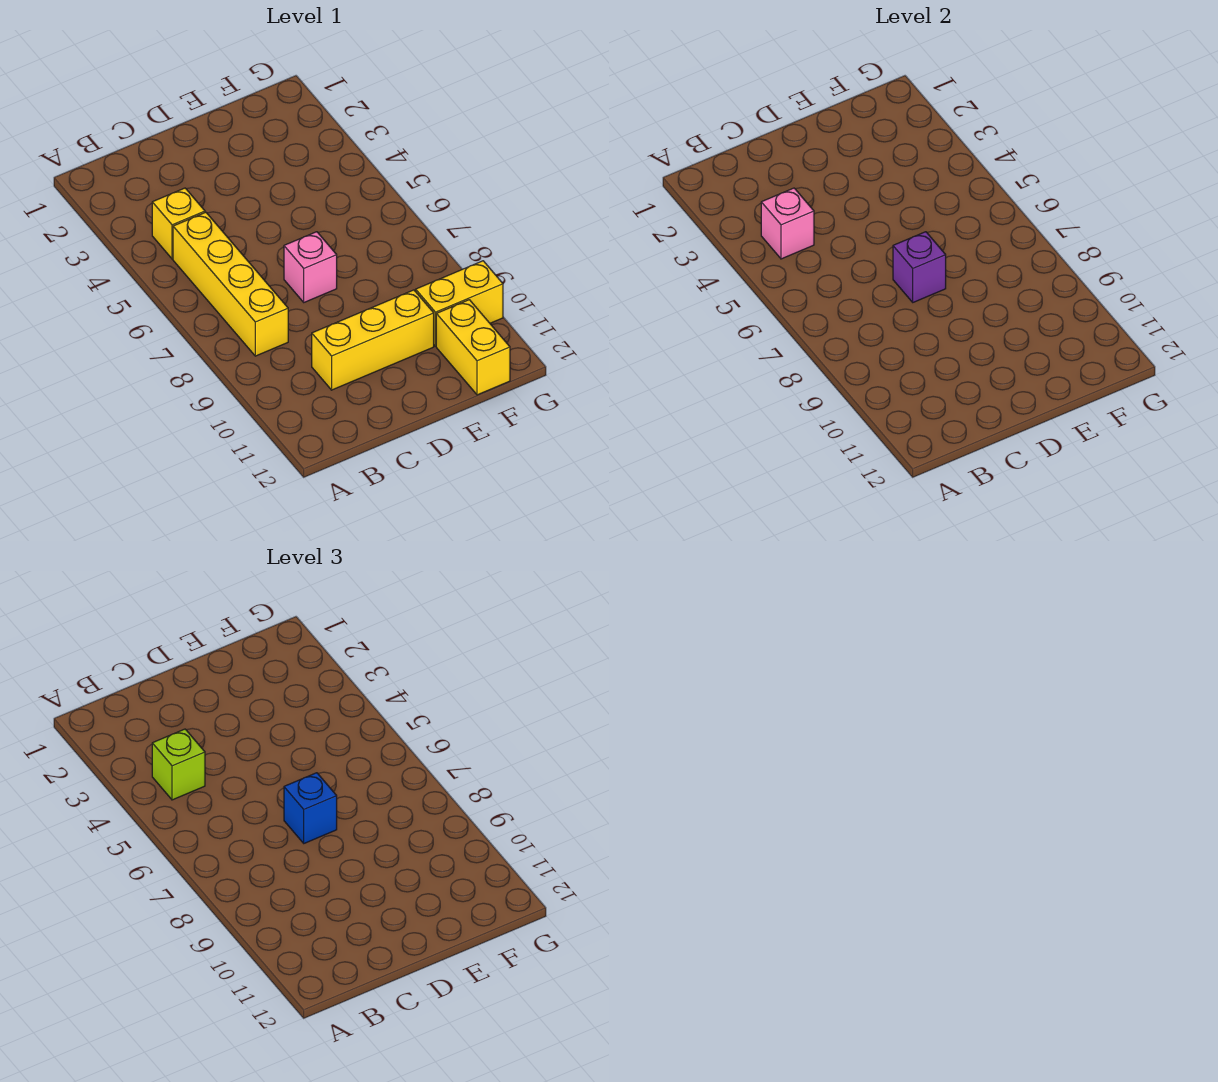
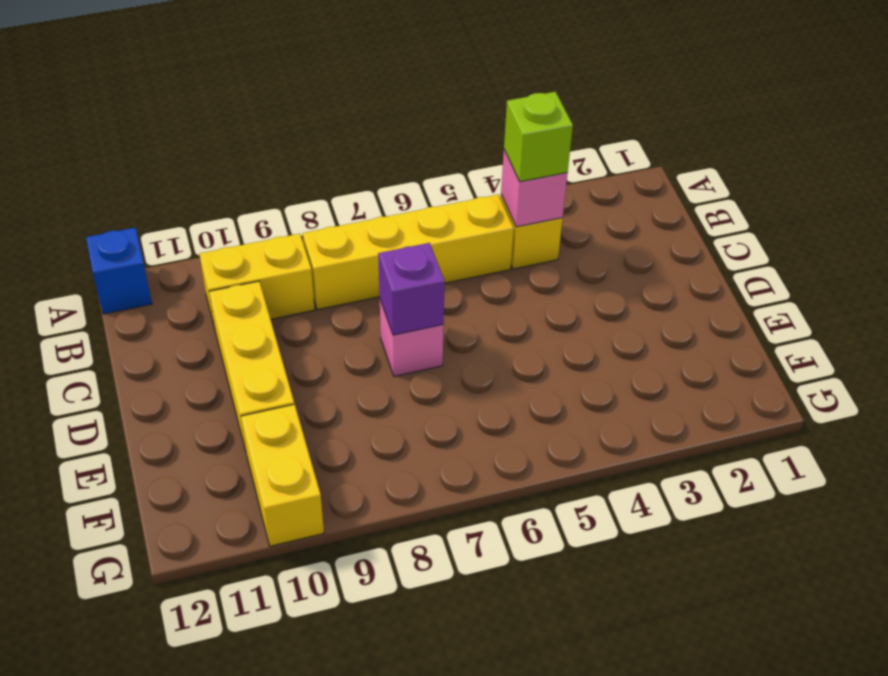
blue 1x1 brick [284,773,337,843] -> blue 1x1 brick moved to [86,228,152,314]
yellow 1x2 brick [436,300,510,395] -> yellow 1x2 brick moved to [199,234,315,328]

